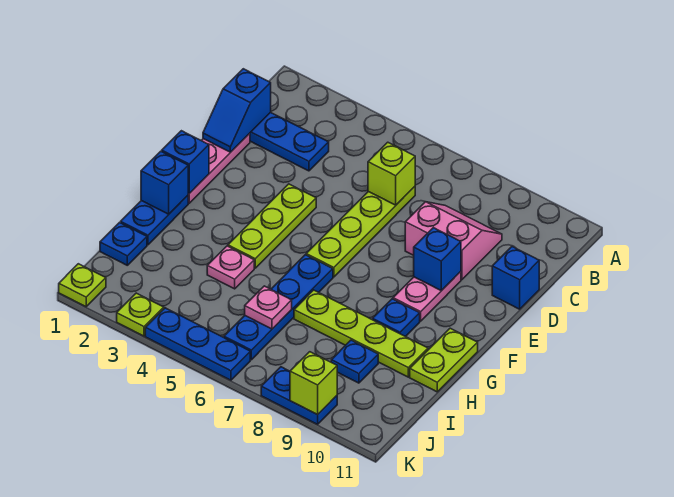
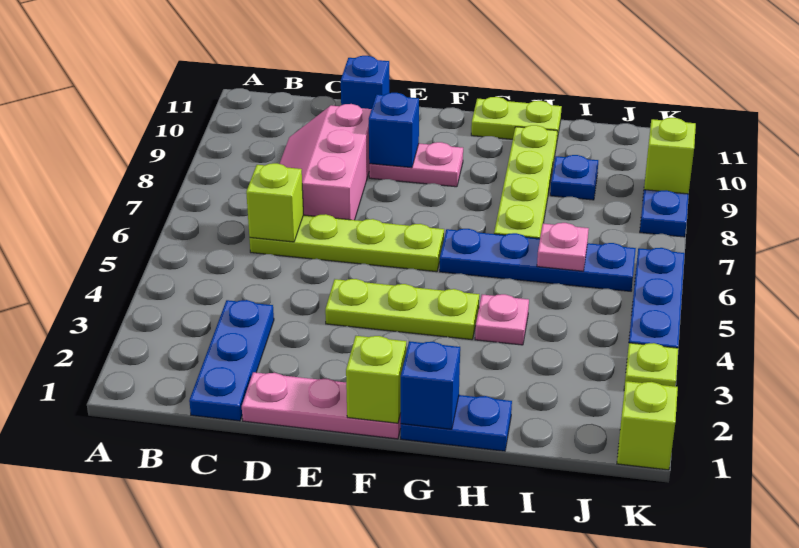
blue 1x2 slope [203,69,271,152] -> none
pink 2x2 slope [405,202,502,280] -> pink 2x3 slope [280,104,371,220]
blue 1x1 brick [162,131,209,194] -> lime 1x1 brick [346,336,406,423]
blue 1x1 plate [373,299,420,337] -> none
blue 1x1 plate [100,223,147,265] -> none
lime 1x1 plate [59,264,106,307] -> lime 1x1 brick [617,381,678,470]

